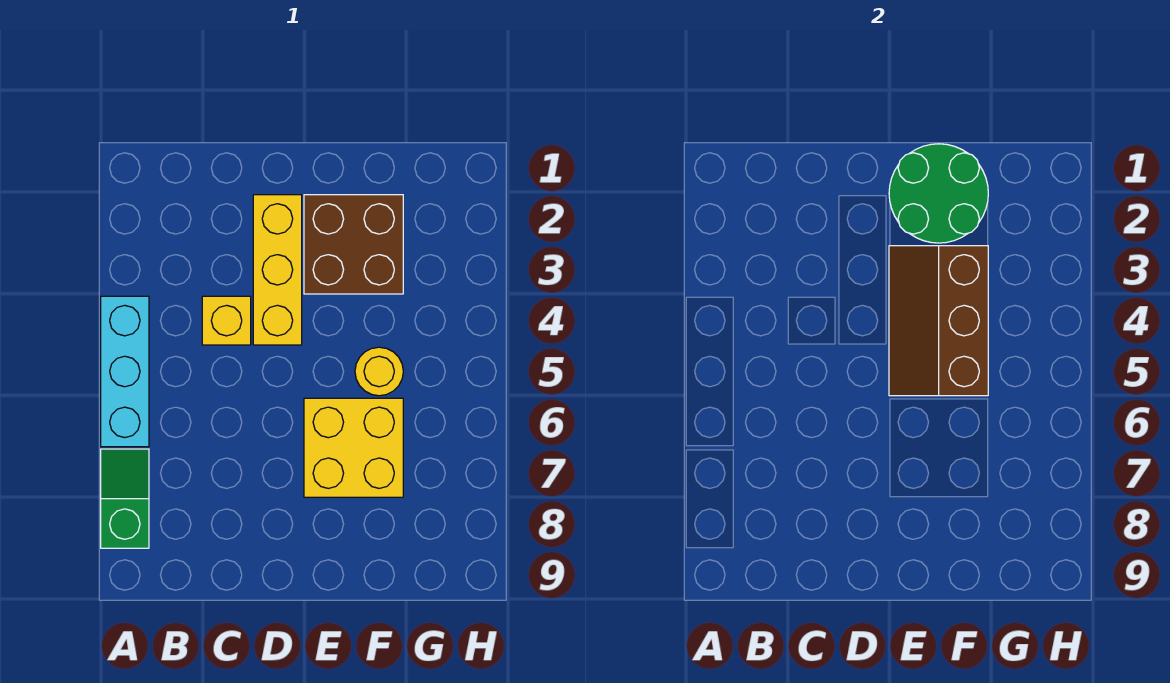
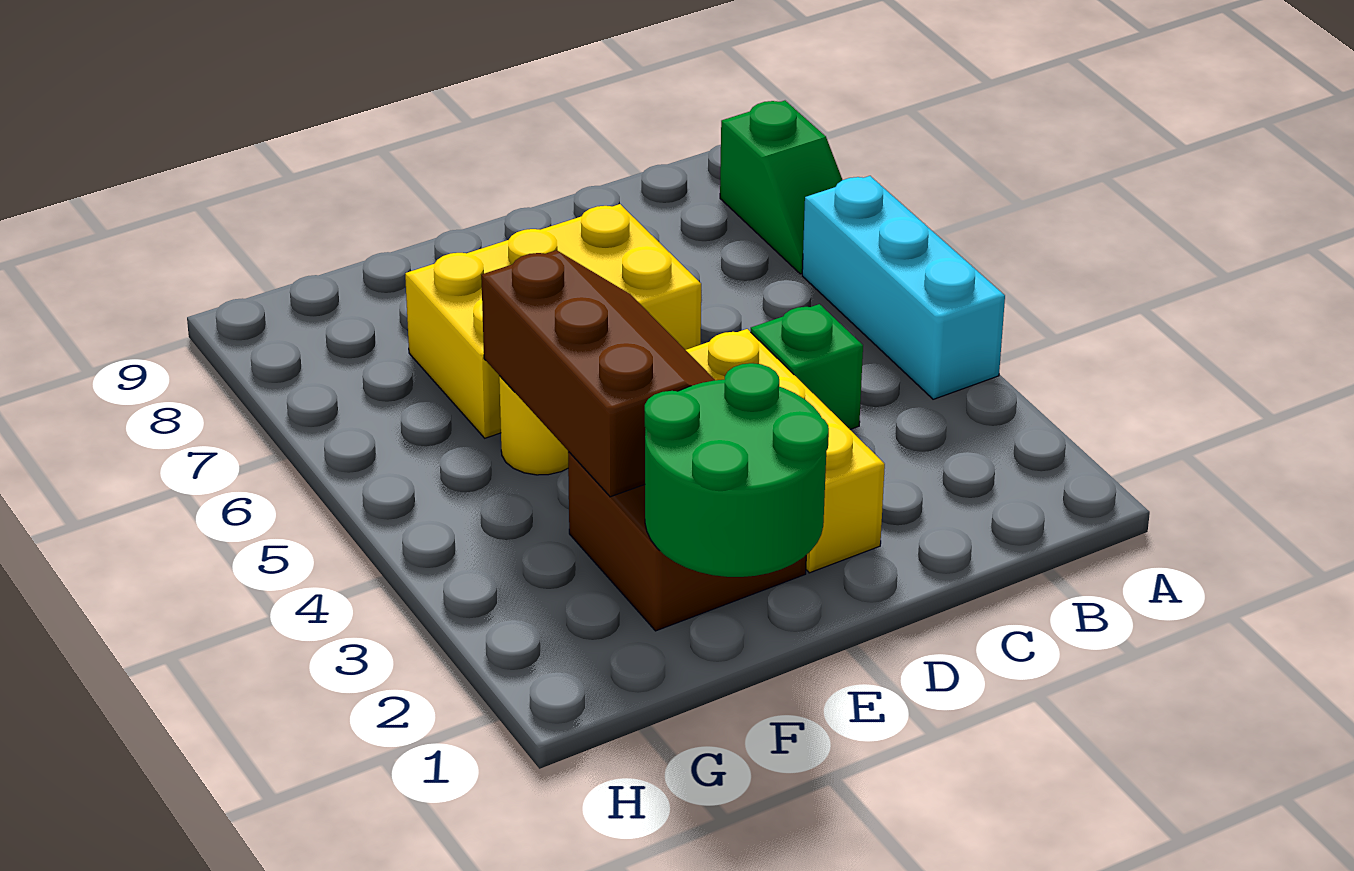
yellow 1x1 brick [202,296,251,345] -> green 1x1 brick [751,304,863,429]
yellow 2x2 brick [304,398,403,497] -> yellow 2x3 brick [405,204,701,438]

